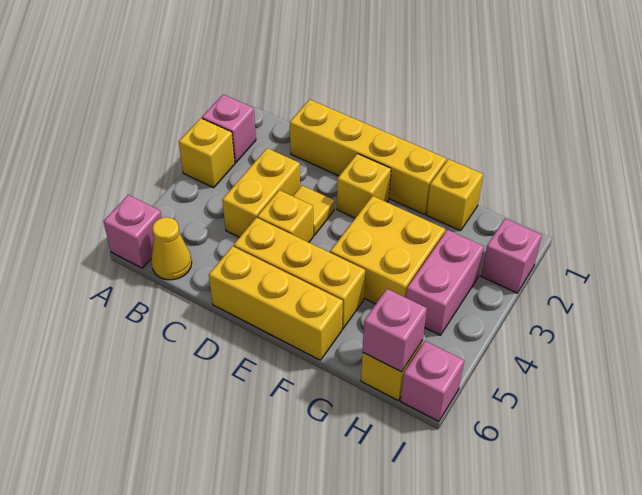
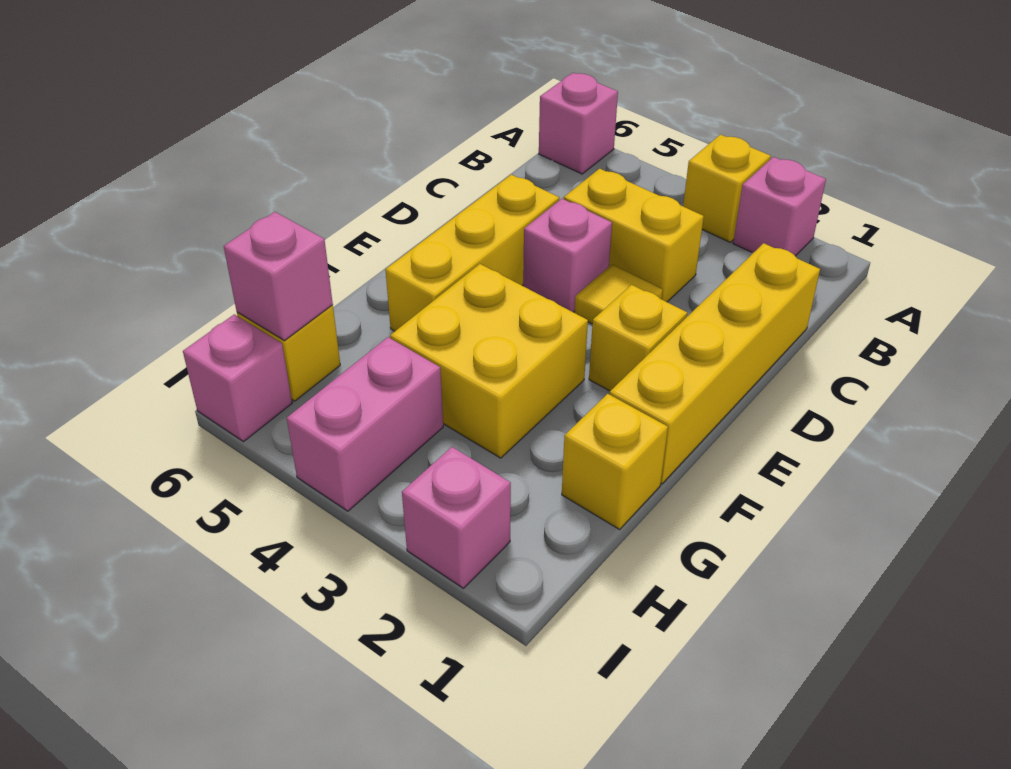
yellow 1x1 cone [151,217,192,280] -> none
yellow 1x1 brick [257,190,313,242] -> pink 1x1 brick [523,199,612,312]
yellow 1x3 brick [209,246,343,360] -> none
pink 1x2 brick [406,230,484,335] -> pink 1x2 brick turned to [287,337,443,511]

